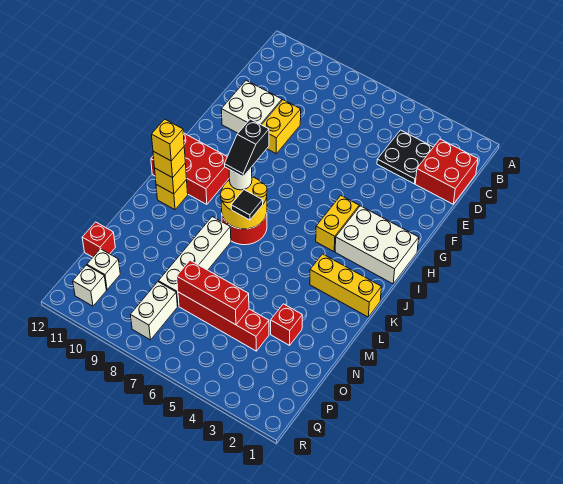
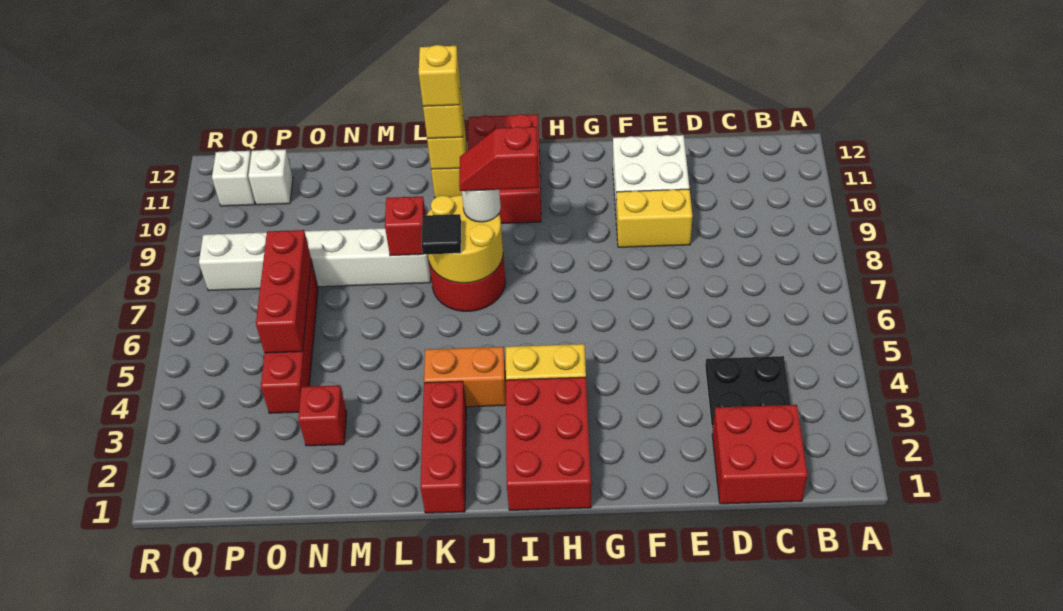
white 2x3 brick [335,206,419,284] -> red 2x3 brick [506,377,591,510]
black 1x2 slope [225,119,269,177] -> red 1x2 slope [459,127,539,191]
none -> orange 1x2 brick [424,347,506,407]
yellow 1x3 brick [310,254,381,317] -> red 1x3 brick [420,381,466,513]
red 1x1 brick [82,222,115,257] -> red 1x1 brick moved to [385,196,426,256]

